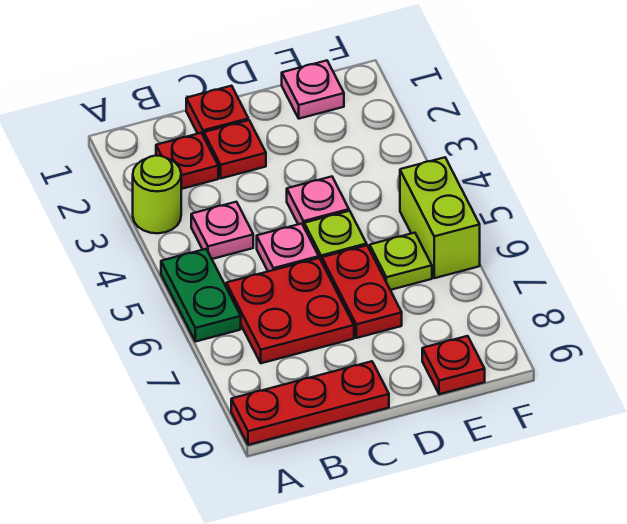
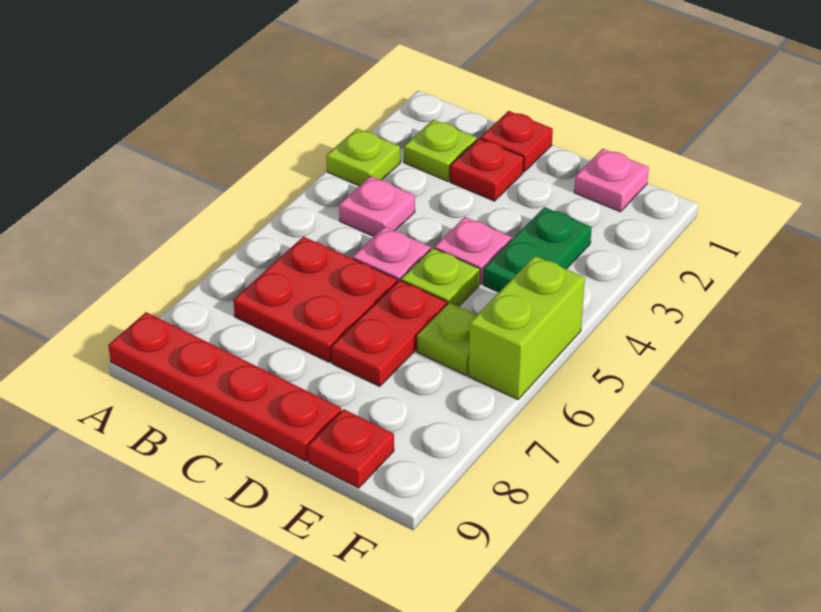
lime 1x1 round brick [133,156,181,233] -> lime 1x1 plate [326,128,400,186]
green 1x2 plate [161,249,241,342] -> green 1x2 plate moved to [483,207,592,292]
red 1x3 plate [231,361,389,445] -> red 1x4 plate [108,312,341,461]
red 1x1 plate [156,133,218,189] -> lime 1x1 plate [404,120,477,181]

